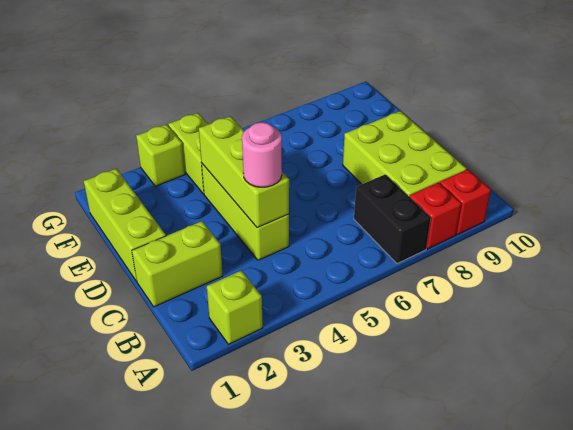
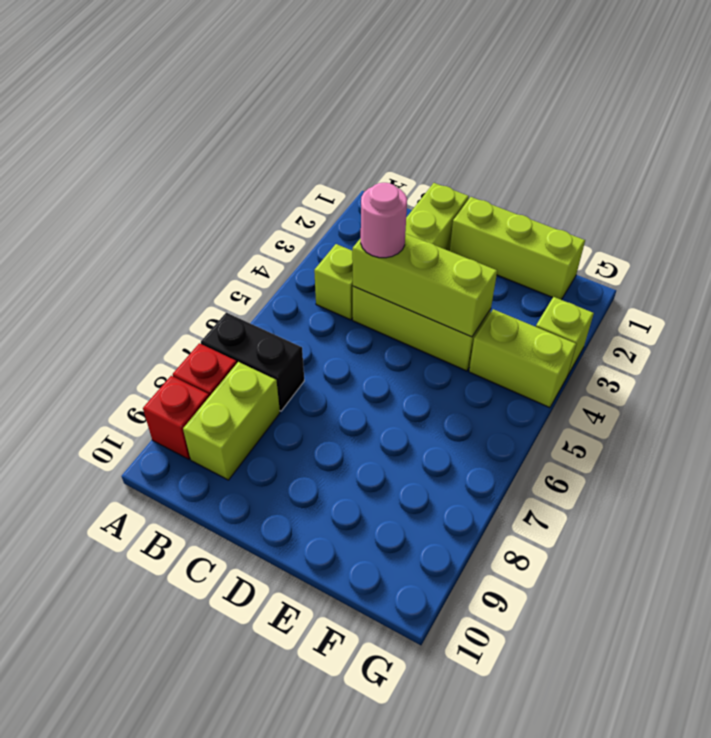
lime 1x1 brick [207,271,263,344] -> lime 1x1 brick moved to [314,244,353,320]
lime 2x3 brick [343,111,466,196] -> lime 1x2 brick [183,362,280,480]

